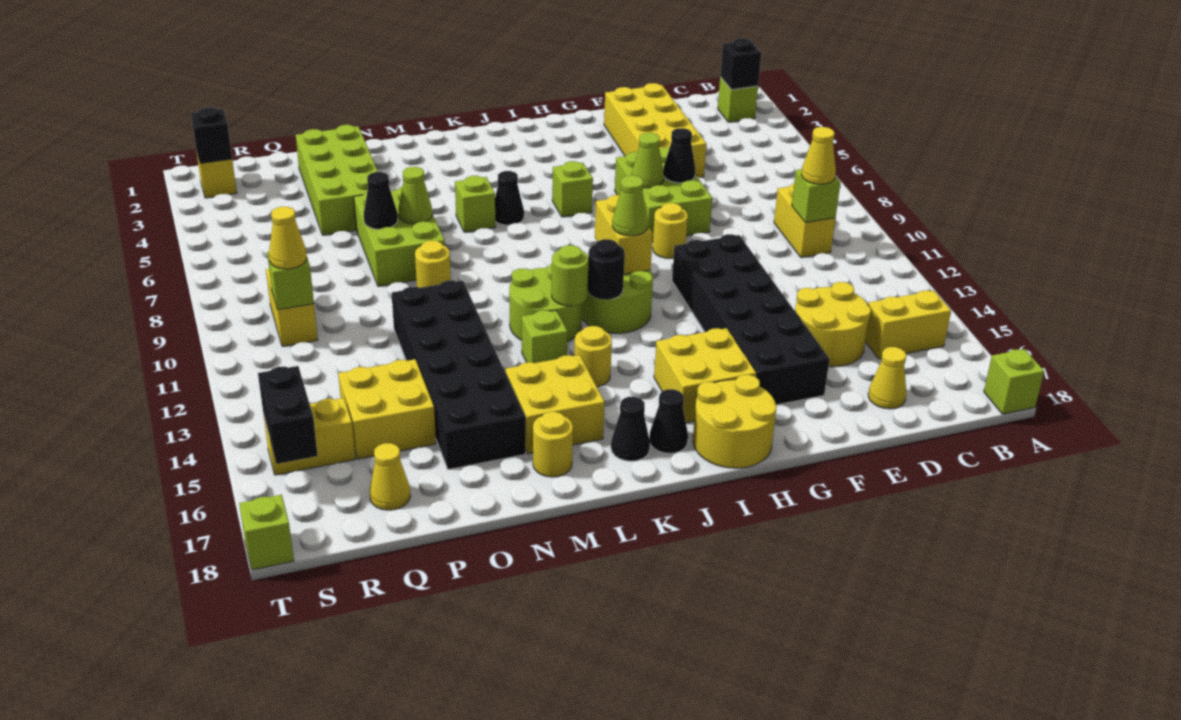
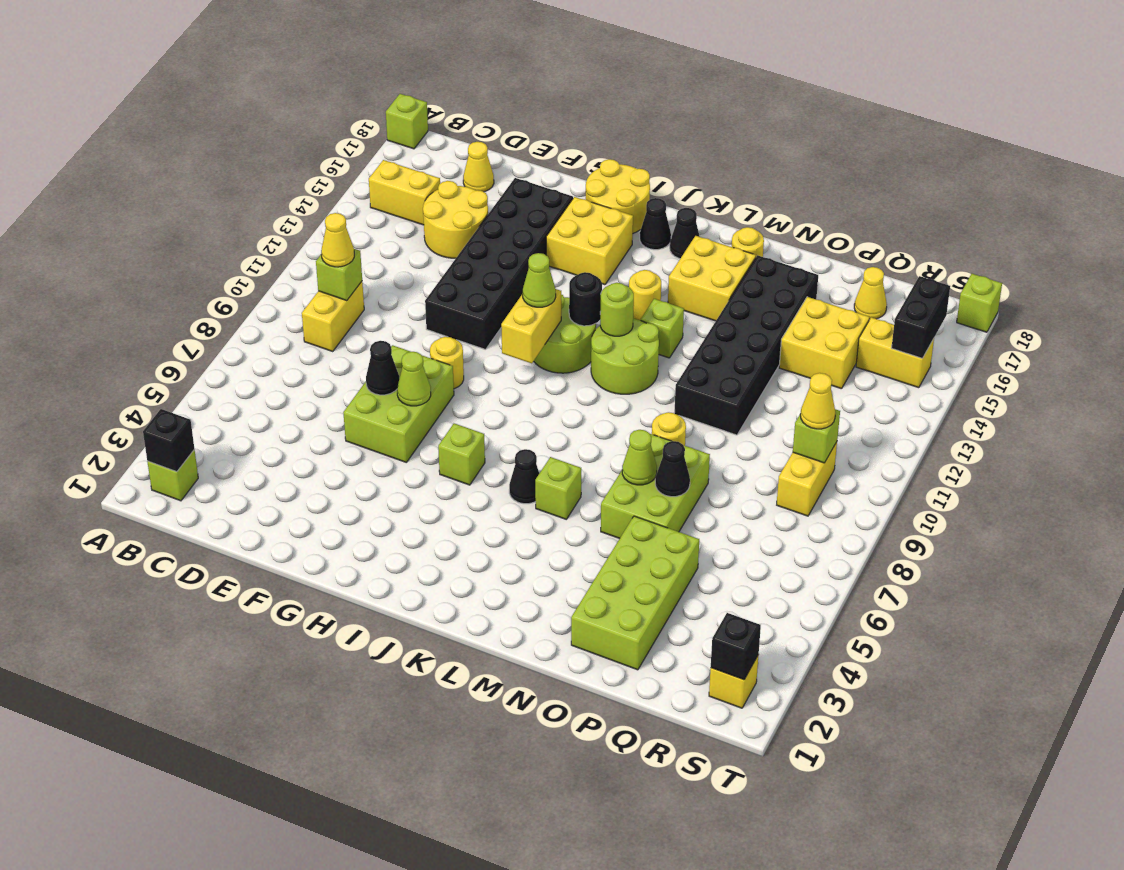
yellow 2x4 brick [604,83,706,177] -> none

